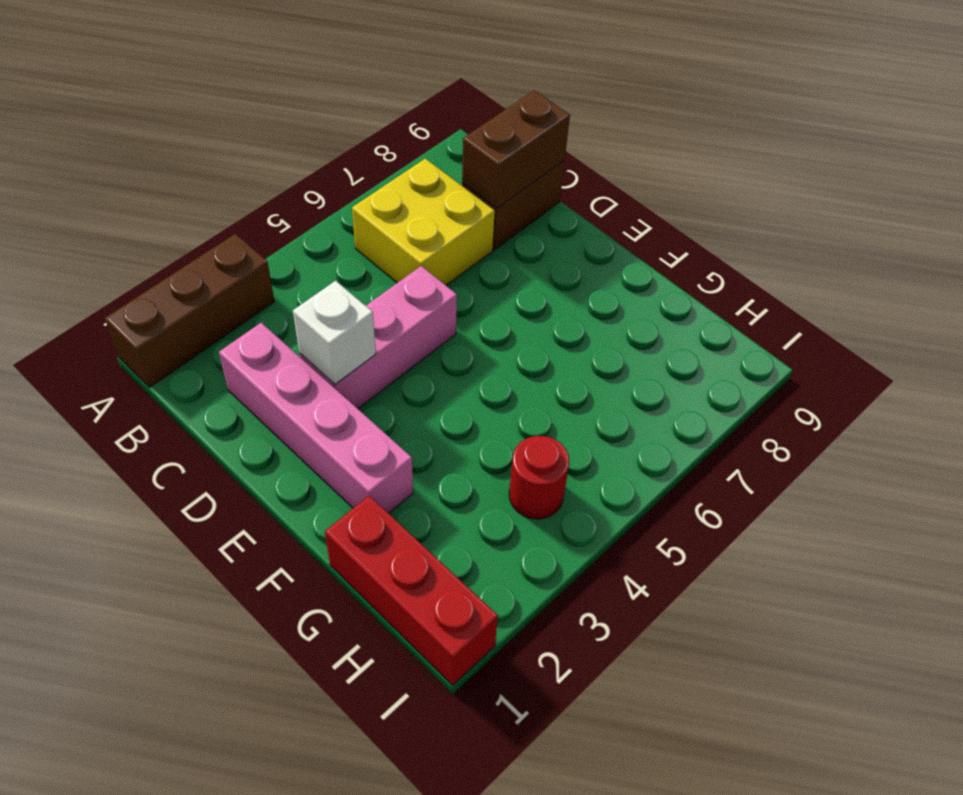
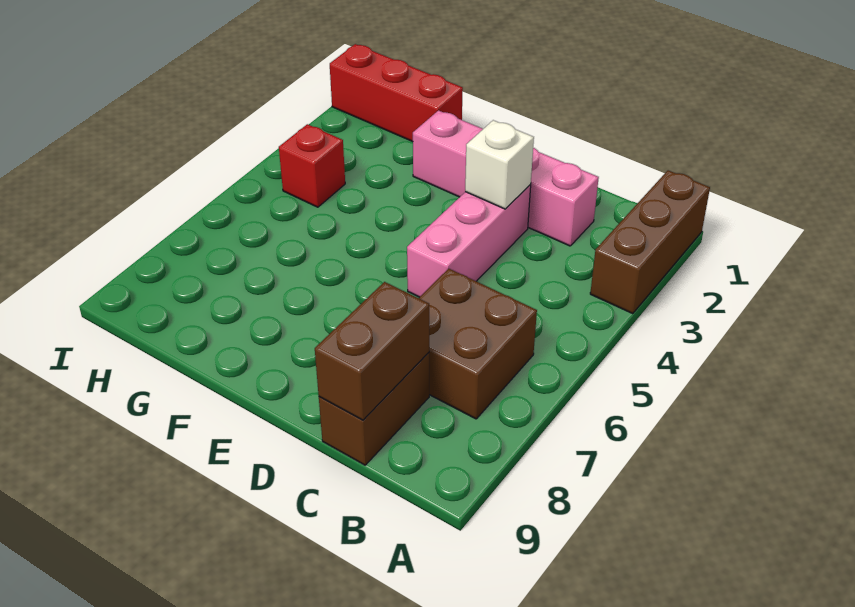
yellow 2x2 brick [352,159,495,285] -> brown 2x2 brick [419,269,537,419]
red 1x1 round brick [509,436,569,519] -> red 1x1 brick [279,124,345,207]

